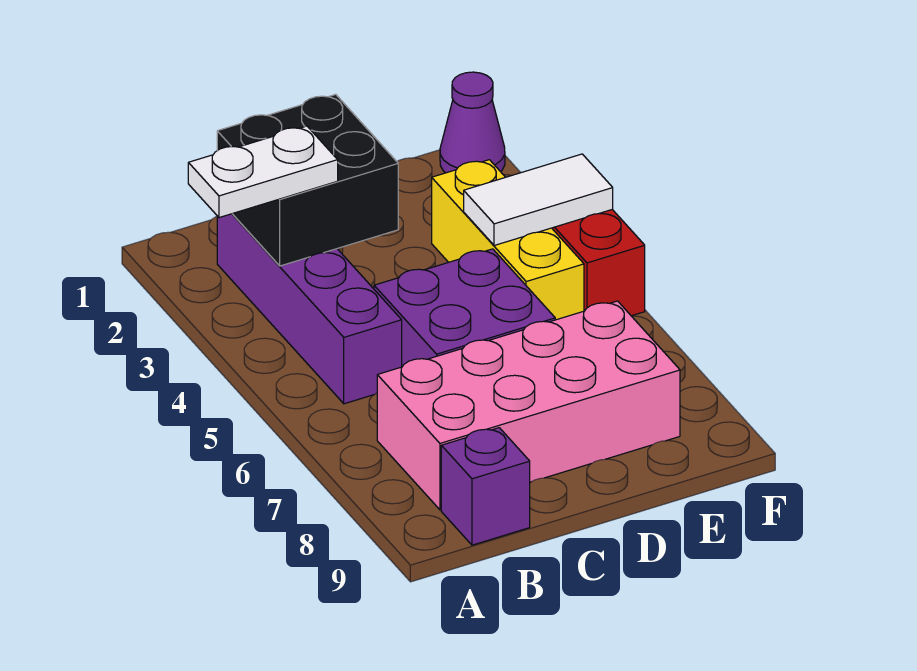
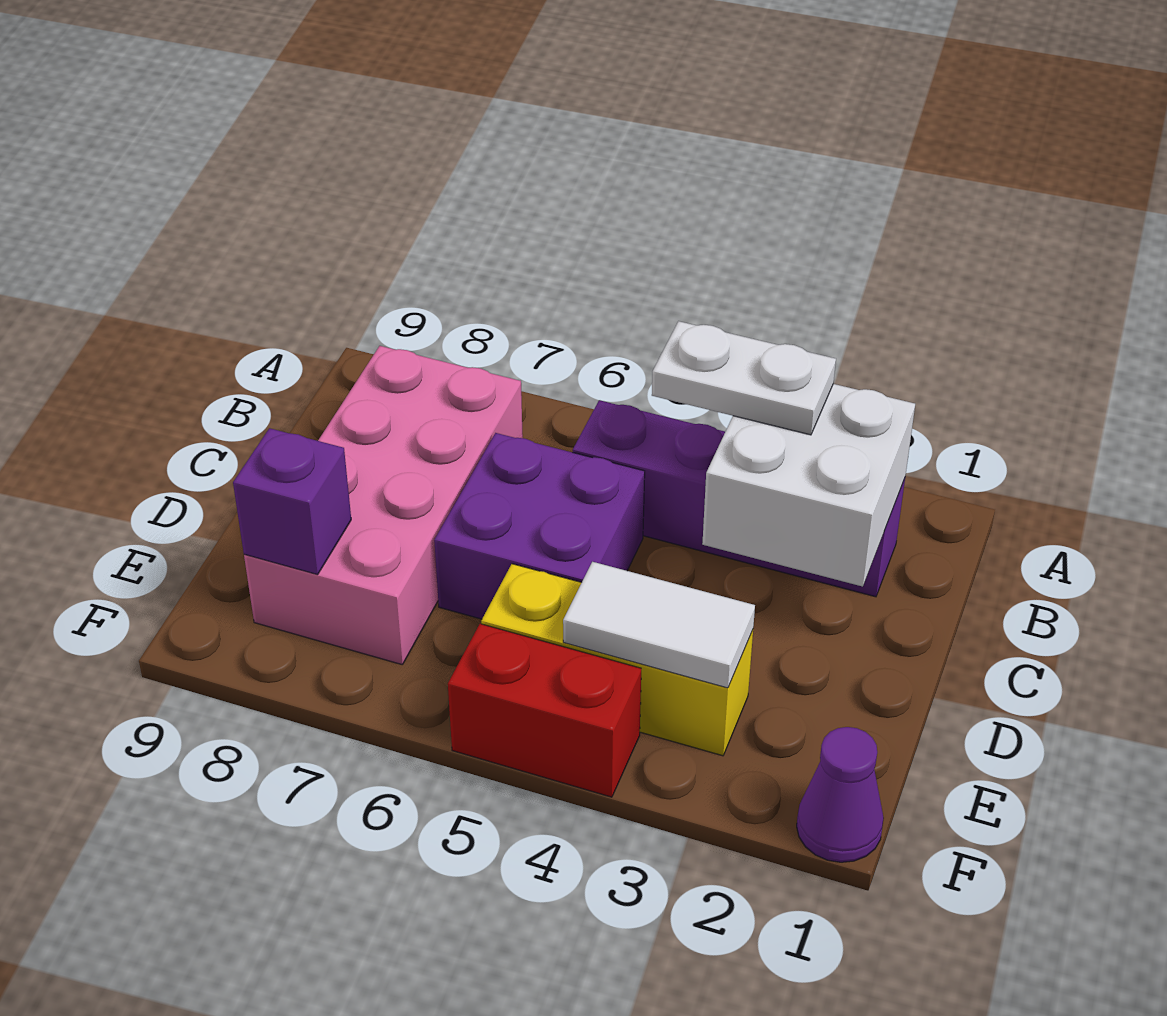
white 1x2 plate [188,126,338,218] -> white 1x2 plate turned to [652,321,836,435]
black 2x2 brick [217,94,398,266] -> white 2x2 brick [702,384,915,587]
purple 1x1 brick [441,428,530,545] -> purple 1x1 brick moved to [233,428,351,575]
white 1x2 tile [464,154,613,246] -> white 1x2 tile turned to [563,562,755,688]

